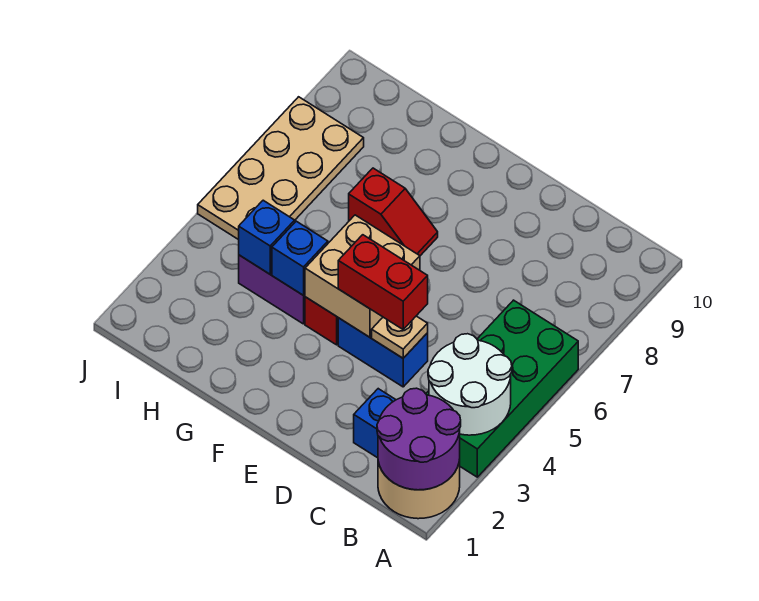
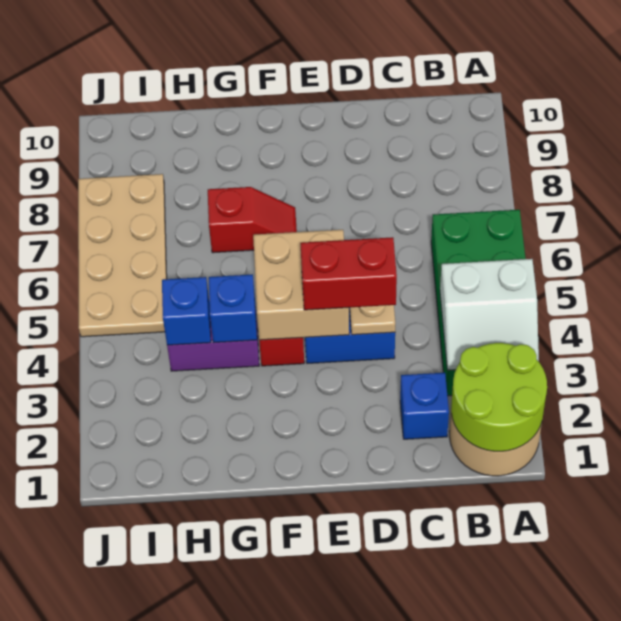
purple 2x2 round brick [377,388,461,490] -> lime 2x2 round brick [451,343,547,451]
white 2x2 round brick [428,334,512,435] -> white 2x2 slope [440,259,539,370]

